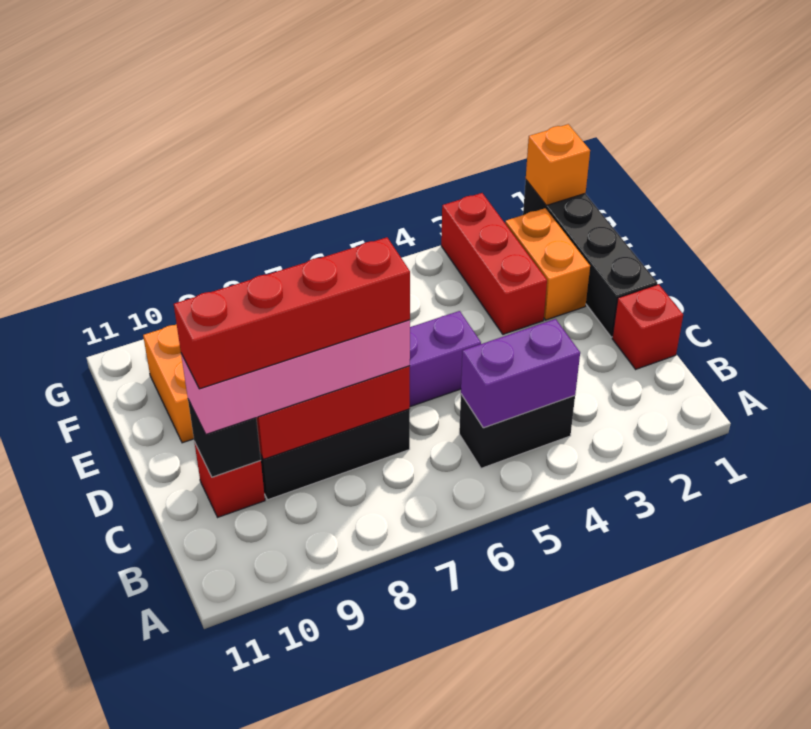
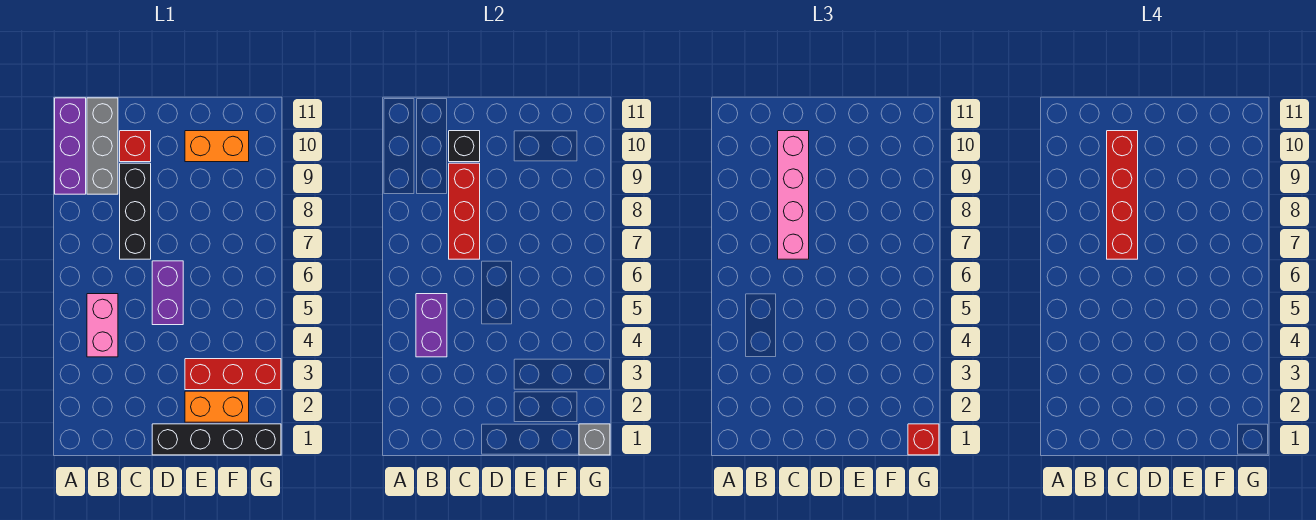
none -> purple 1x3 brick [55,98,86,194]
black 1x2 brick [459,394,575,468] -> pink 1x2 brick [87,294,118,357]
none -> grey 1x3 brick [87,98,118,194]
red 1x1 brick [612,284,683,369] -> red 1x1 brick moved to [908,424,939,455]
orange 1x1 brick [526,124,590,205] -> grey 1x1 brick [579,424,610,455]

